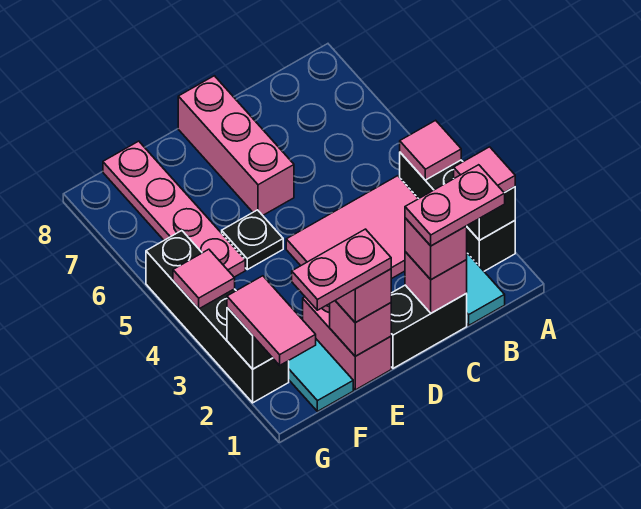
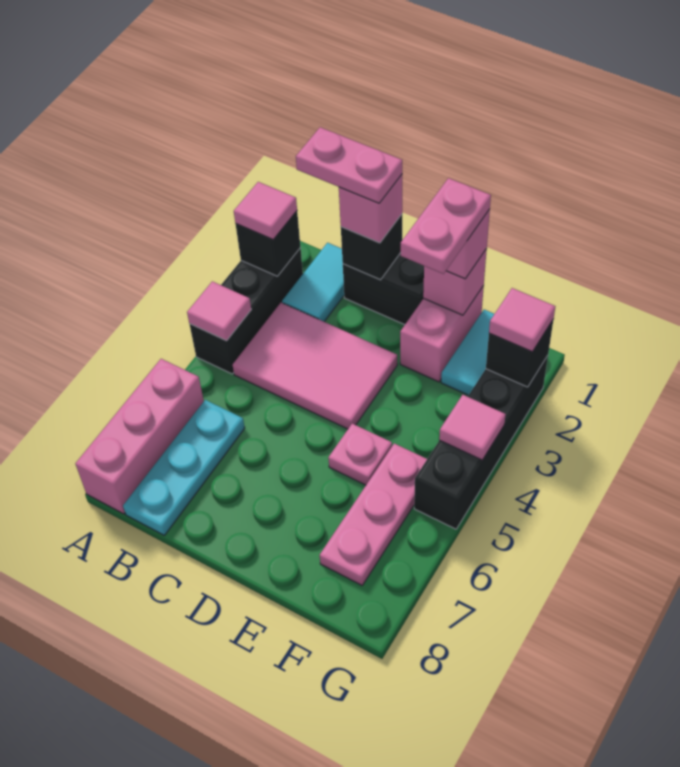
none -> cyan 1x3 plate [123,400,245,535]
pink 1x1 brick [405,252,467,313] -> black 1x1 brick [341,214,402,280]
pink 1x3 brick [178,76,294,215] -> pink 1x3 brick moved to [75,359,204,514]
pink 1x2 plate [292,229,391,310] -> pink 1x2 plate turned to [401,178,491,274]
black 1x1 plate [222,210,283,270] -> pink 1x1 plate [328,424,392,485]
pink 1x4 plate [103,141,245,277] -> pink 1x3 plate [320,443,427,585]
pink 1x2 tile [227,276,316,365] -> pink 1x1 tile [489,288,555,352]

